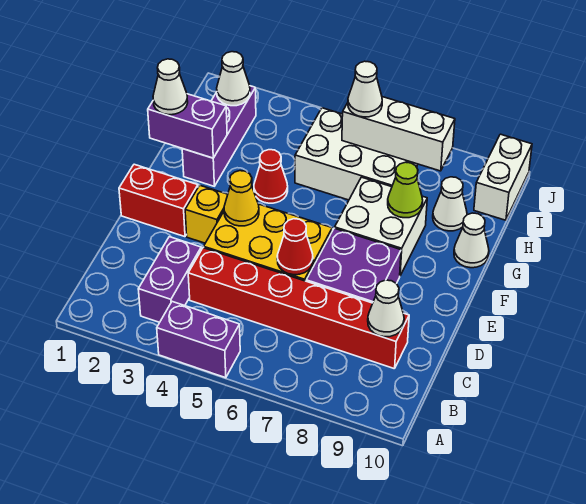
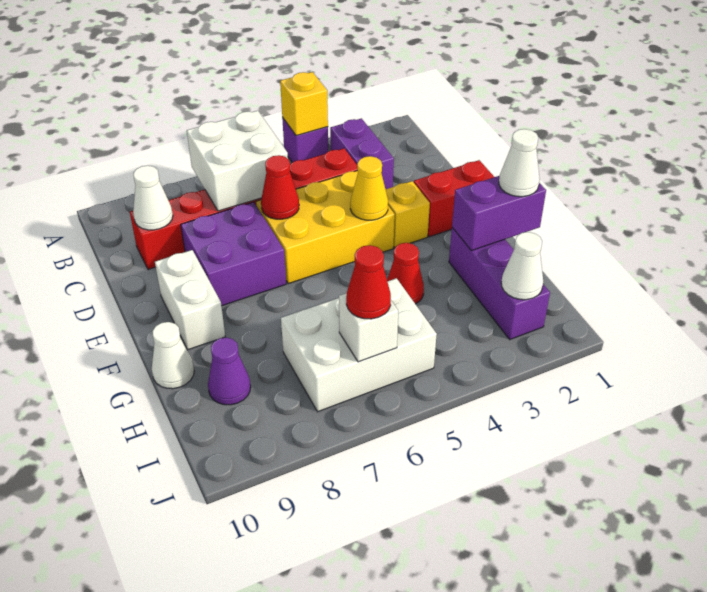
purple 1x2 brick [157,302,240,378] -> purple 1x1 brick [282,117,328,162]
none -> yellow 1x1 brick [280,72,328,136]
white 2x2 brick [335,177,427,275] -> white 2x2 brick moved to [187,111,288,211]
lime 1x1 cone [388,162,423,218] -> none
white 1x1 cone [433,177,467,231] -> purple 1x1 cone [208,337,251,405]
white 1x3 brick [342,97,455,171] -> white 1x1 brick [339,293,398,362]
white 1x1 cone [348,61,382,117] -> red 1x1 cone [346,245,391,319]
white 1x2 brick [474,134,532,220] -> white 1x2 brick moved to [155,250,225,350]

